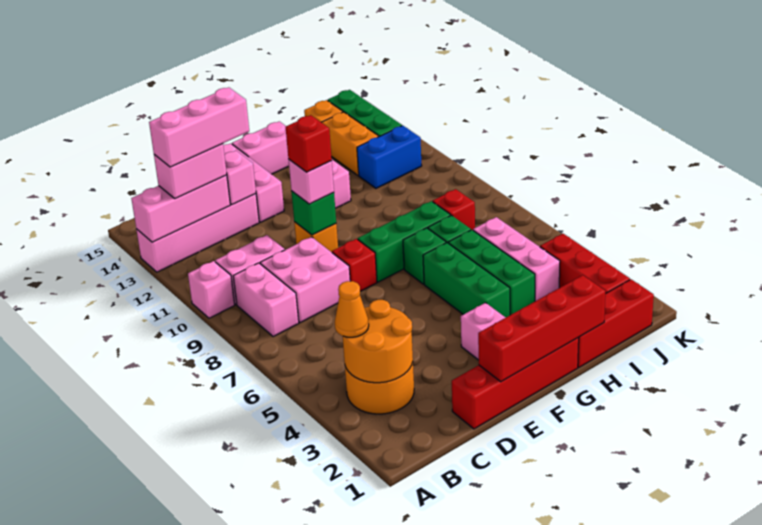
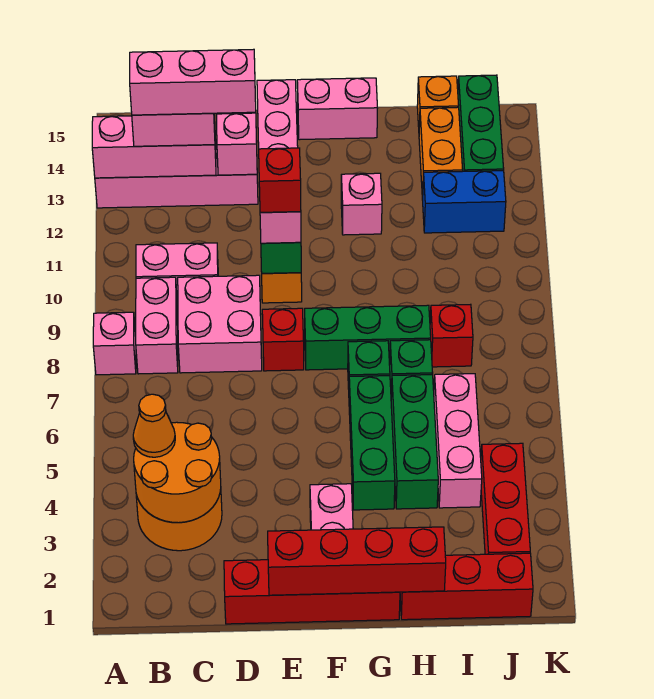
pink 1x1 brick [188,261,235,318] -> pink 1x1 brick moved to [93,312,136,375]

